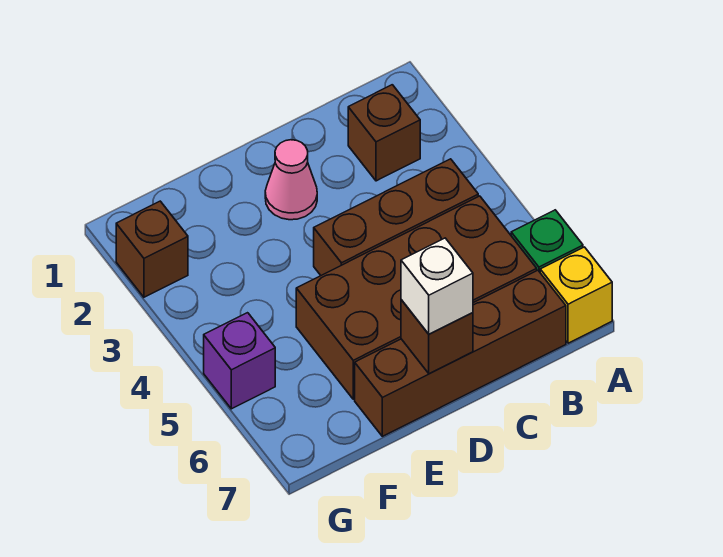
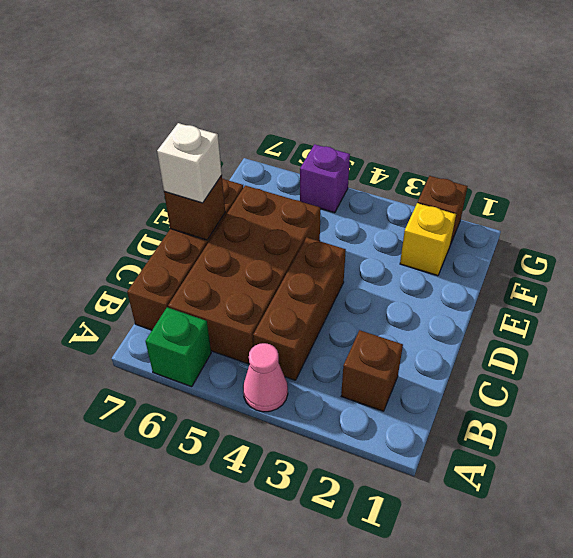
yellow 1x1 brick [540,247,612,343] -> yellow 1x1 brick moved to [400,203,456,276]
pink 1x1 cone [265,140,317,220] -> pink 1x1 cone moved to [243,343,288,412]

